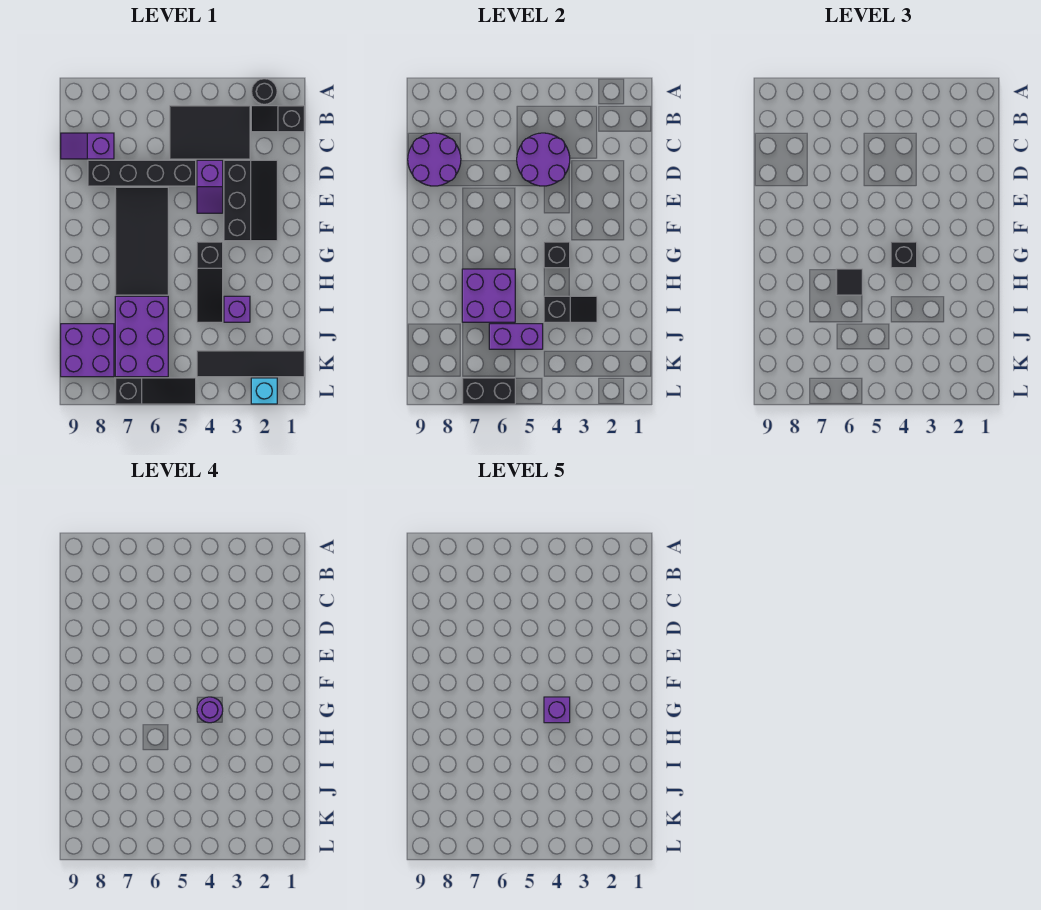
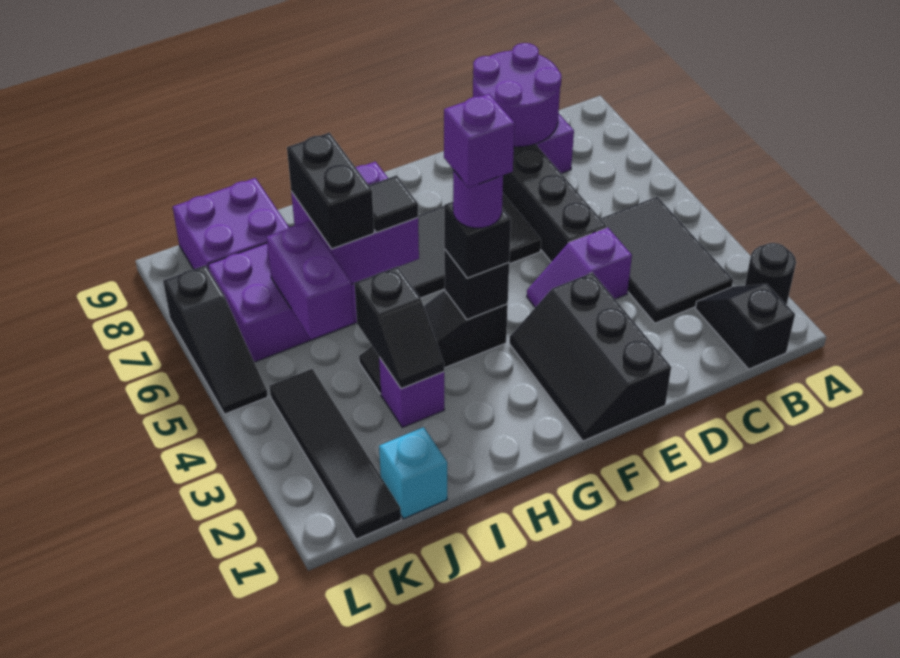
purple 2x2 round brick [517,133,570,186] -> none
black 2x3 slope [224,160,277,241] -> black 2x3 slope turned to [509,273,671,441]
cyan 1x1 brick [251,378,277,404] -> cyan 1x1 brick moved to [379,427,447,519]
black 1x2 brick [462,378,515,404] -> black 1x2 brick moved to [287,133,374,249]

